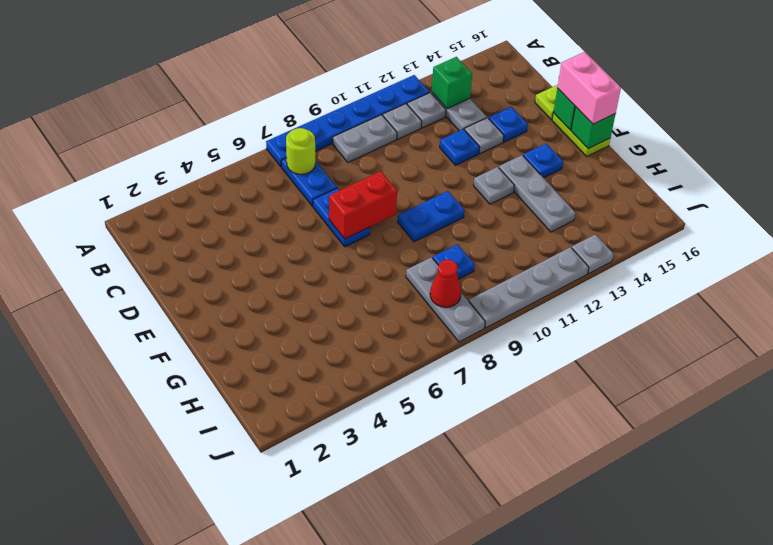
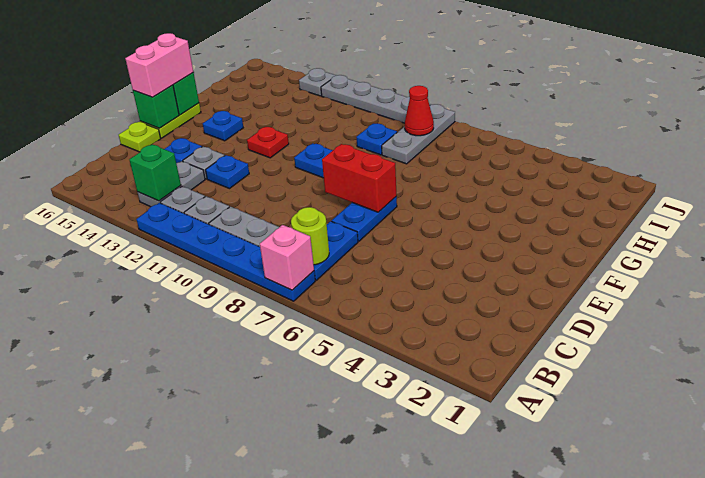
none -> pink 1x1 brick [260,225,314,290]
grey 1x1 plate [473,167,514,204] -> red 1x1 plate [247,127,289,158]
grey 1x3 plate [499,155,576,232] -> none

